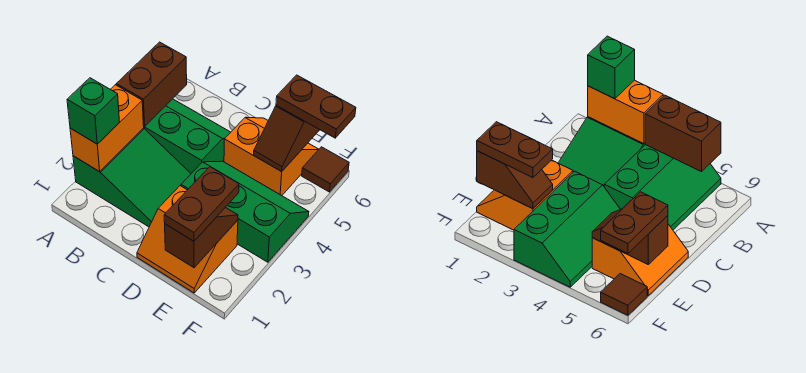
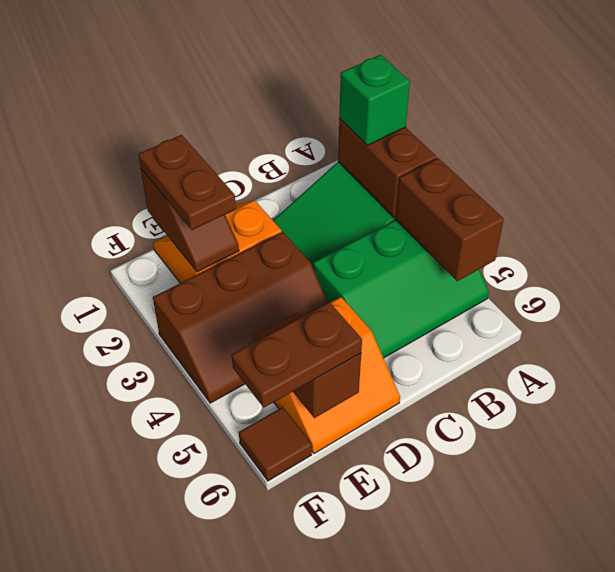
orange 1x2 brick [70,85,144,172] -> brown 1x2 brick [338,119,437,218]
green 2x3 slope [181,161,309,262] -> brown 2x3 slope [153,232,328,403]

